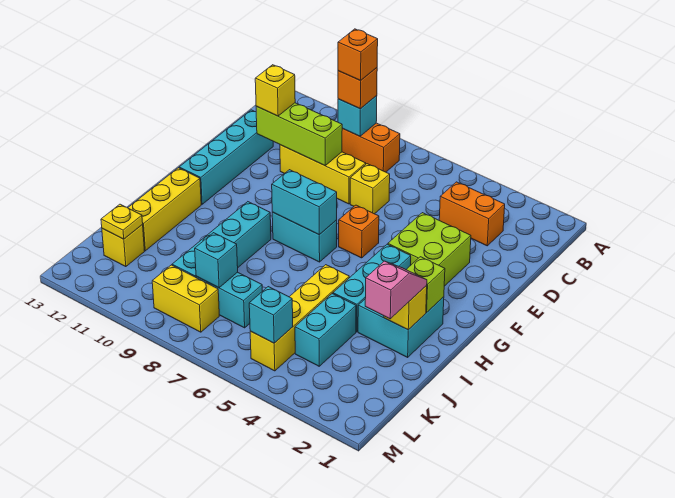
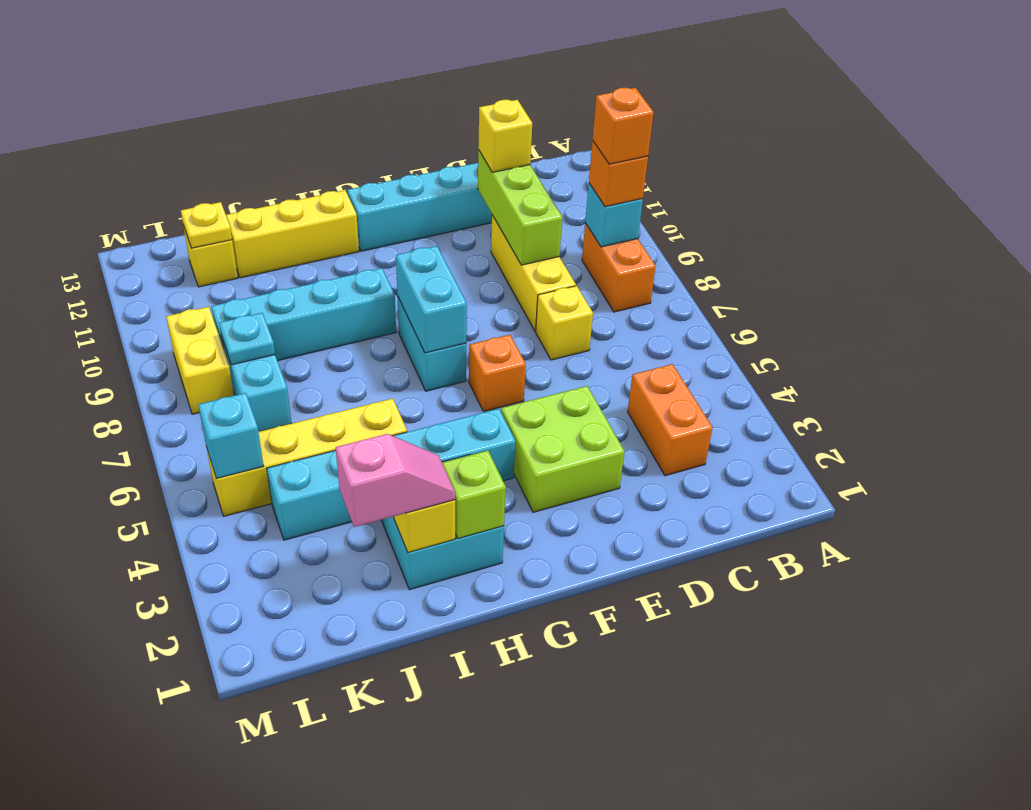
cyan 1x1 brick [195,233,238,288] -> cyan 1x1 plate [219,313,275,365]

